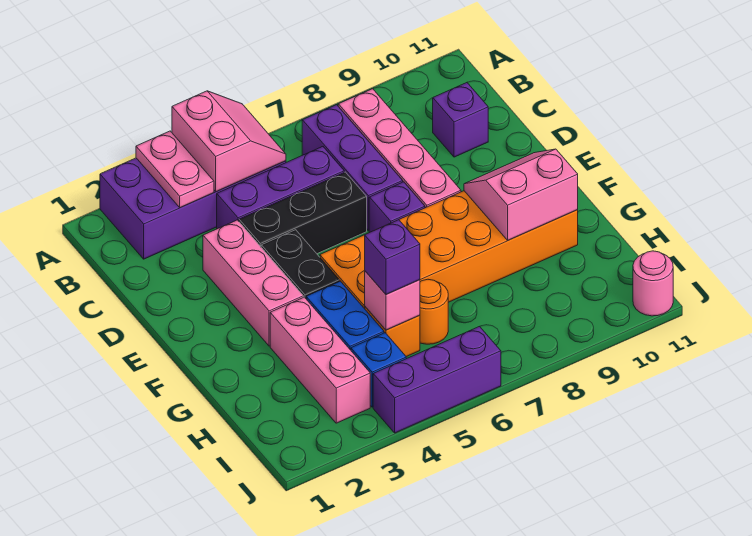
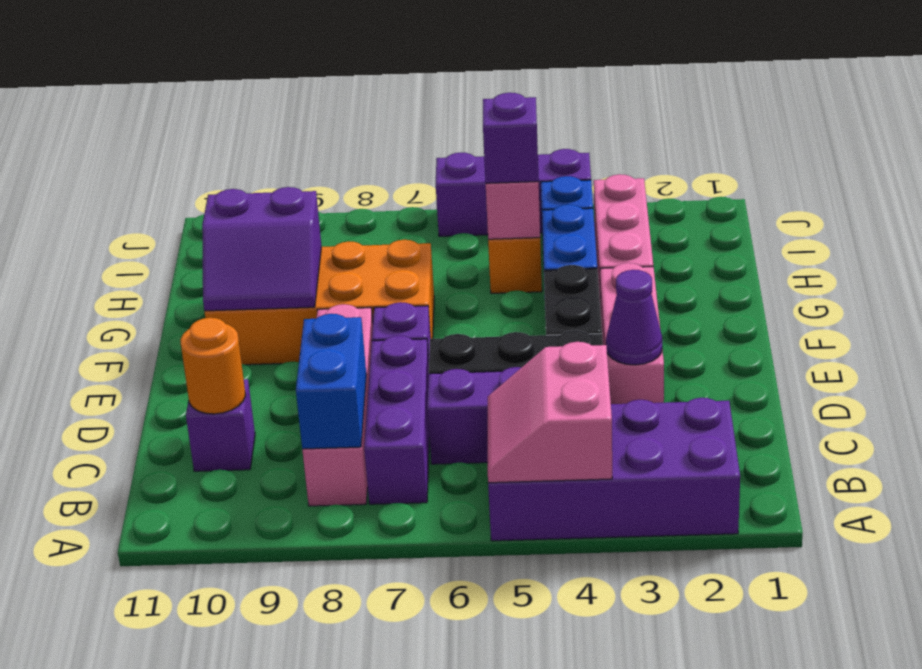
pink 1x2 plate [136,131,214,208] -> none
none -> blue 1x2 brick [296,314,366,449]
none -> purple 1x1 cone [606,270,662,365]
orange 2x6 brick [320,191,578,309] -> orange 2x4 brick [204,240,434,365]
pink 2x2 slope [464,149,578,240] -> purple 2x2 slope [202,187,322,311]
orange 1x1 round brick [420,279,448,344] -> orange 1x1 round brick moved to [180,318,246,414]
pink 1x1 round brick [633,251,673,316] -> none

